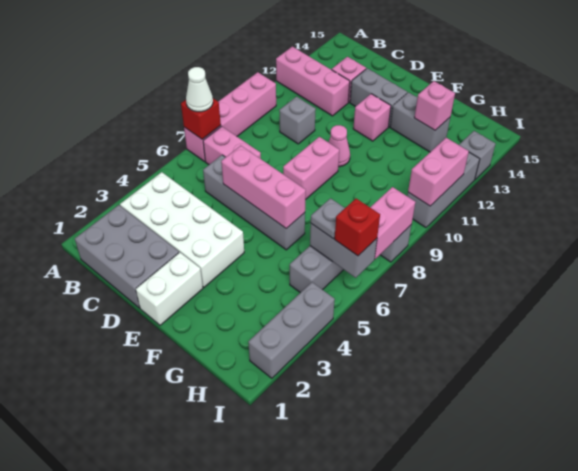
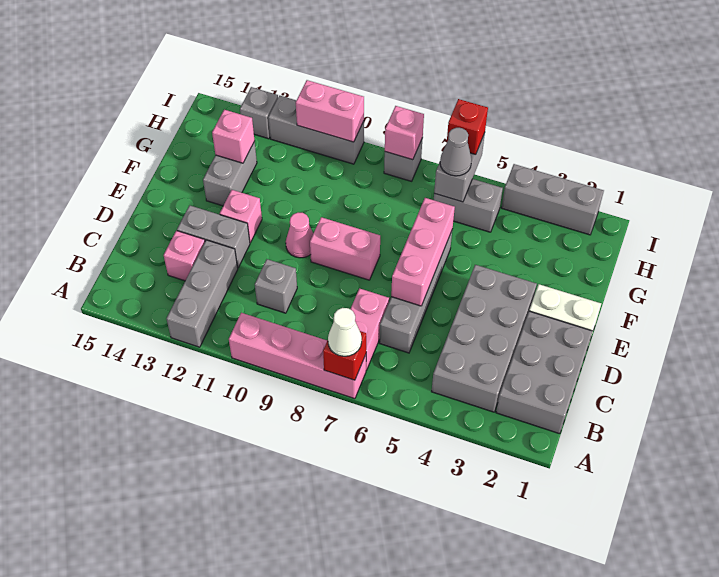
pink 1x3 brick [276,46,350,116] -> grey 1x3 brick [166,240,238,347]
white 2x4 brick [120,172,244,287] -> grey 2x4 brick [432,265,537,412]
grey 1x2 brick [350,68,407,127] -> grey 1x2 brick turned to [177,205,250,268]
grey 1x1 plate [311,198,345,239] -> grey 1x1 cone [440,128,472,176]
pink 1x2 brick [370,187,415,259] -> pink 1x1 brick [385,106,424,160]

